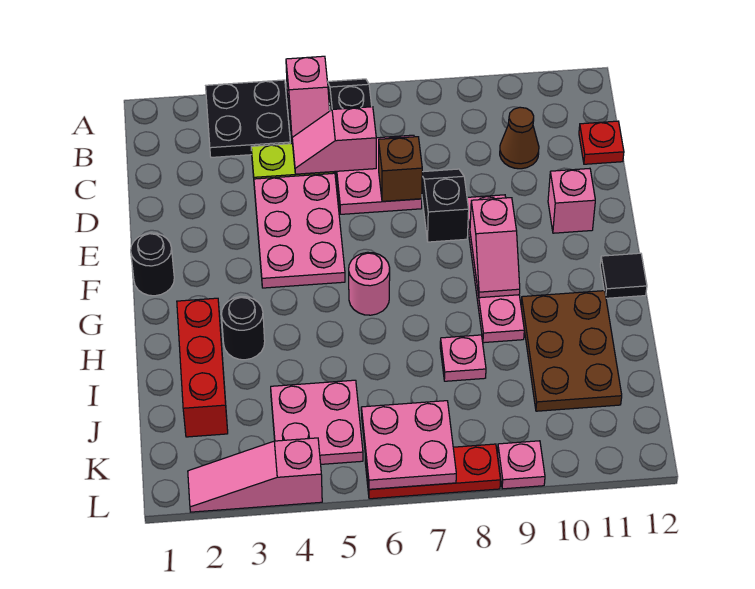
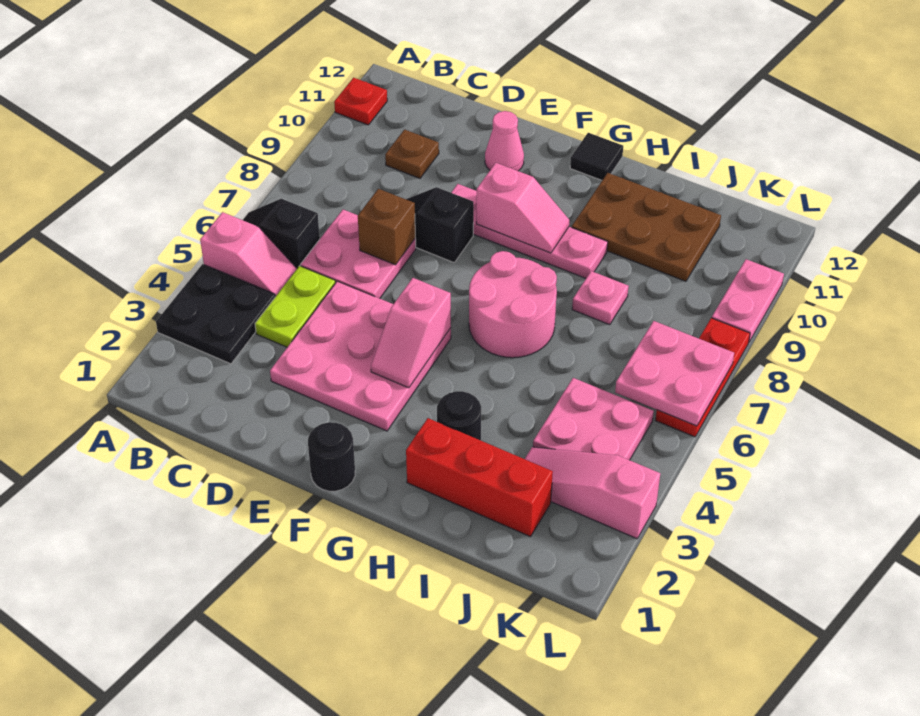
pink 1x2 slope [292,107,376,174] -> pink 1x2 slope moved to [371,278,451,388]
brown 1x1 cone [500,107,539,169] -> brown 1x1 plate [385,130,439,178]
red 1x1 plate [579,121,624,164] -> red 1x1 plate moved to [334,78,387,125]
pink 2x3 plate [254,173,345,288] -> pink 3x3 plate [270,281,451,431]
pink 1x1 brick [548,168,595,233] -> pink 1x1 cone [485,111,524,171]
pink 1x1 round brick [349,252,390,315] -> pink 2x2 round brick [469,251,557,358]
pink 1x3 slope [188,438,322,512] -> pink 1x3 slope turned to [525,447,660,539]
pink 1x1 plate [497,441,545,489] -> pink 1x2 plate [712,259,784,342]

